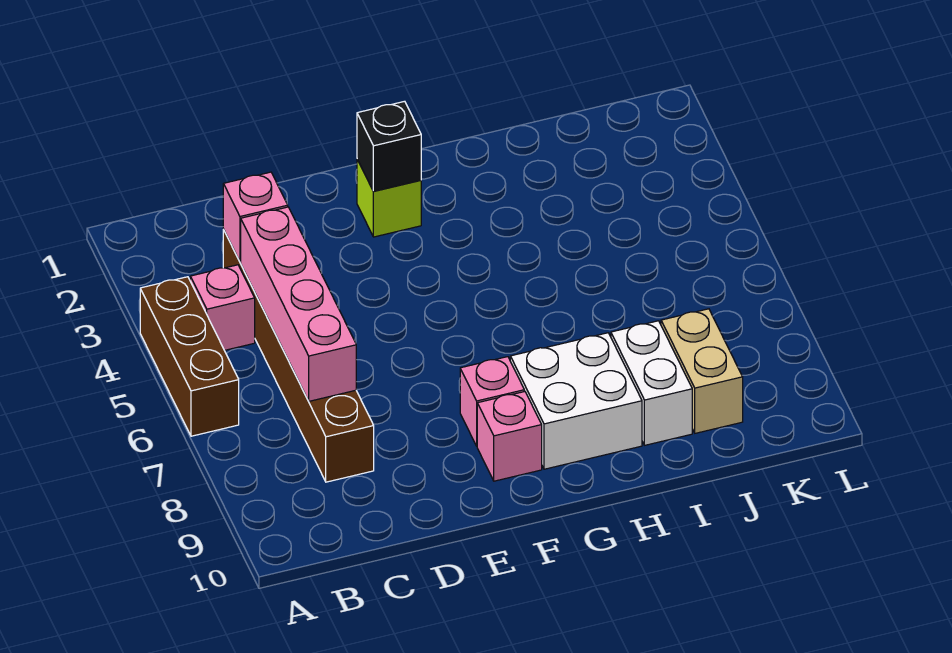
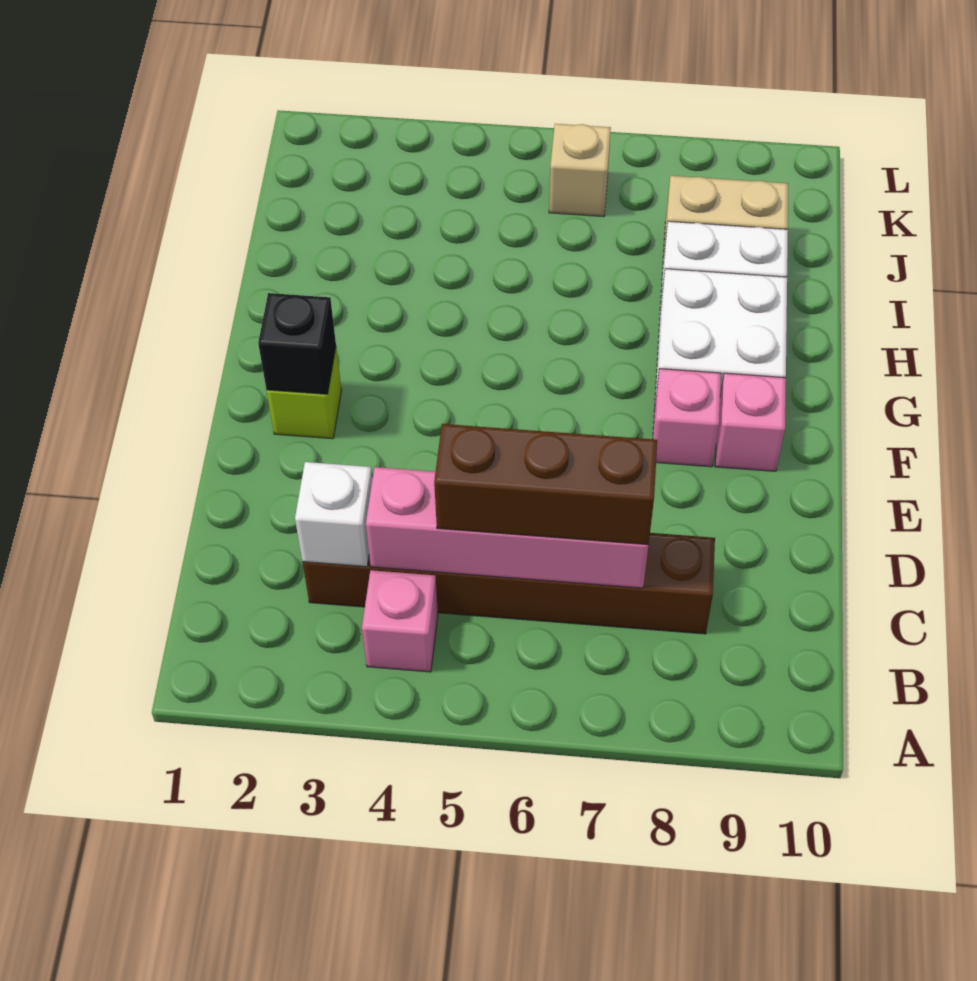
brown 1x3 brick [140,277,239,436] -> brown 1x3 brick moved to [434,424,657,545]
pink 1x1 brick [223,172,288,262] -> white 1x1 brick [295,462,372,567]
none -> tan 1x1 brick [549,124,611,217]

